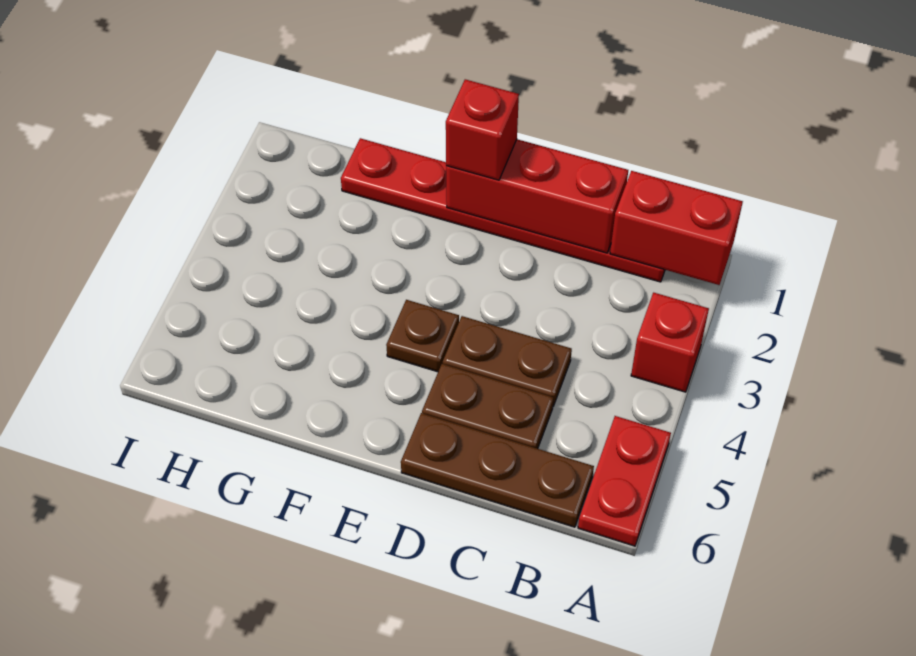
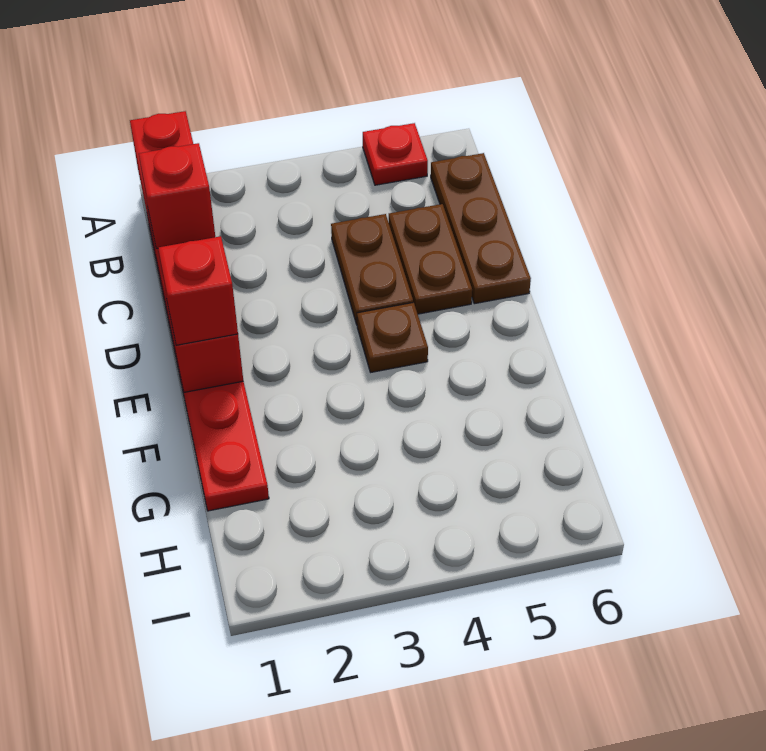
red 1x1 brick [631,293,709,392] -> red 1x1 brick moved to [139,143,215,248]
red 1x2 plate [578,416,671,546] -> red 1x1 plate [363,123,428,185]

